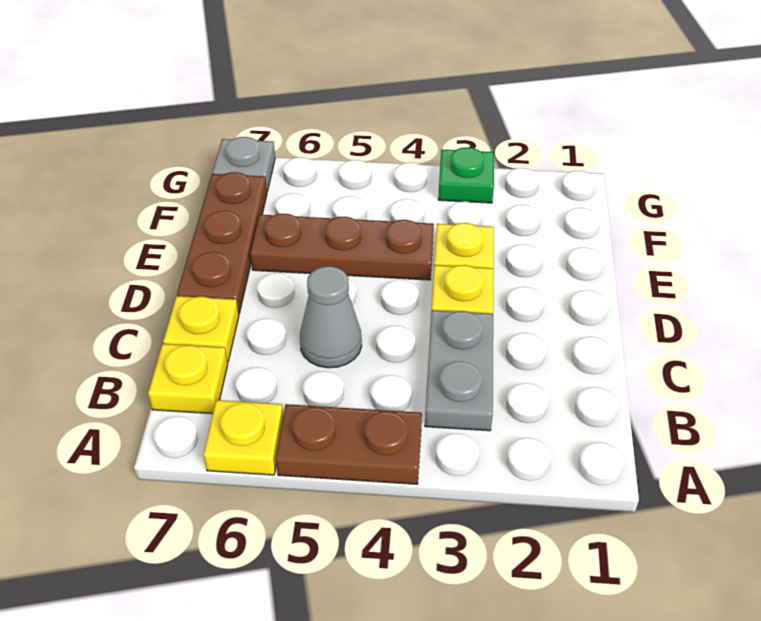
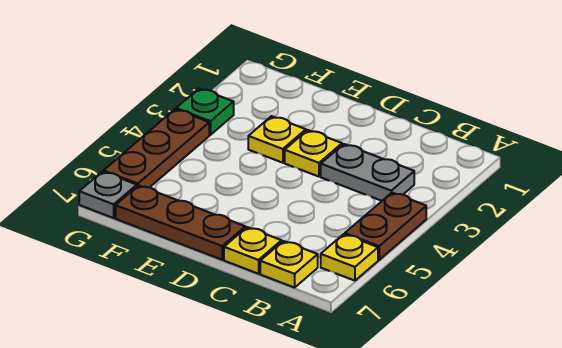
grey 1x1 cone [300,266,362,368] -> none
brown 1x3 plate [250,214,434,280] -> brown 1x3 plate moved to [104,109,209,187]

